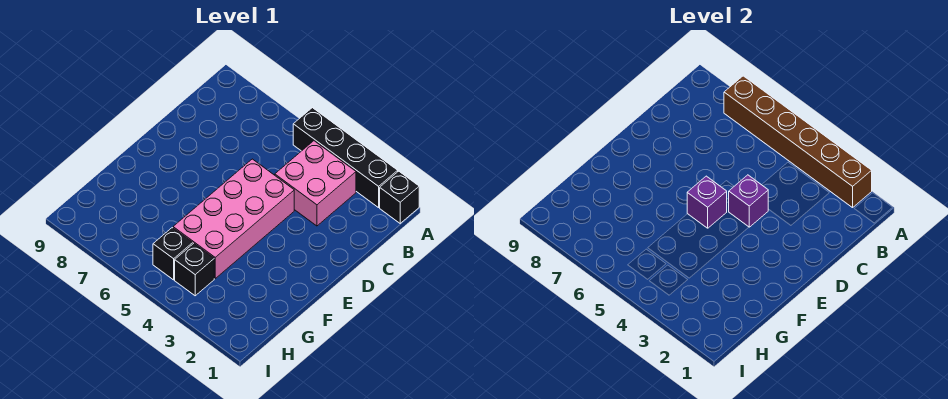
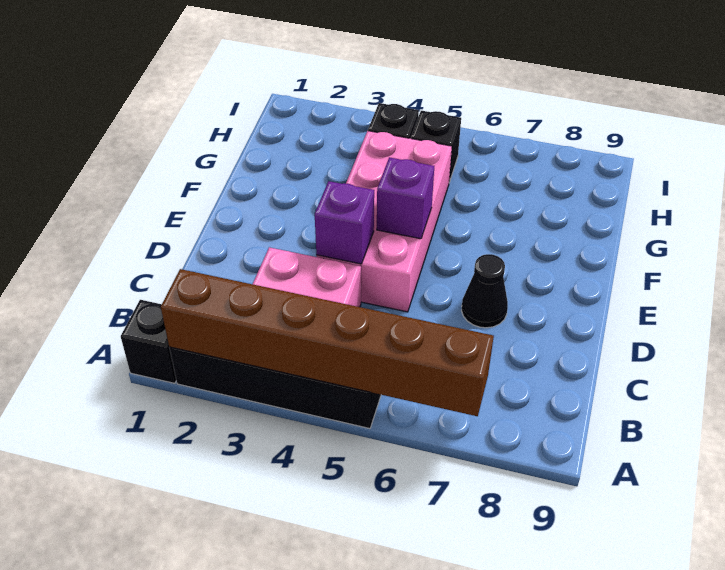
none -> black 1x1 cone [462,254,508,328]

